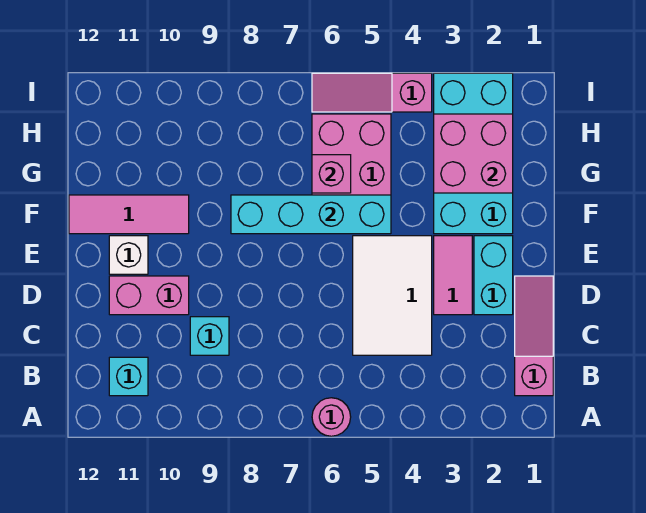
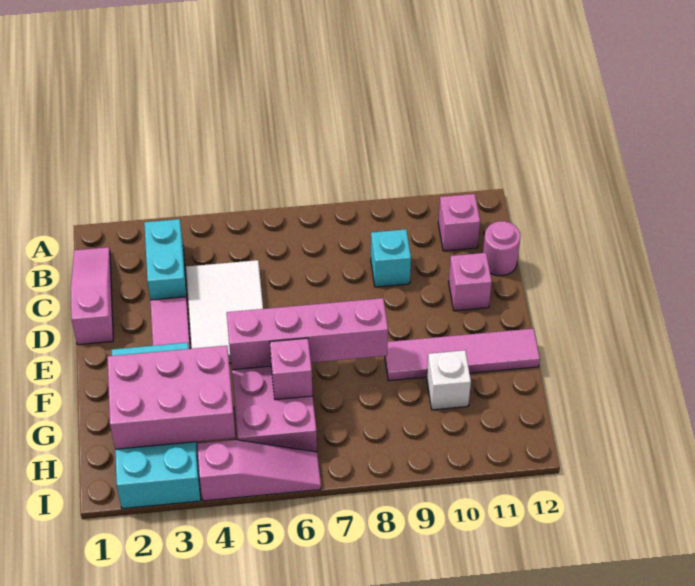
pink 1x1 round brick [312,398,351,436] -> pink 1x1 round brick moved to [483,221,520,276]
pink 1x3 slope [515,276,553,396] -> pink 1x3 slope turned to [71,247,113,345]
cyan 1x1 brick [109,357,148,396] -> pink 1x1 brick [438,194,480,251]
cyan 1x2 brick [474,236,513,315] -> cyan 1x2 brick moved to [144,219,187,300]
pink 1x2 brick [109,276,189,315] -> pink 1x1 brick [449,253,492,311]
white 1x1 brick [109,236,148,274] -> white 1x1 brick moved to [427,350,471,410]
cyan 1x4 brick [231,195,391,234] -> pink 1x4 brick [227,298,388,370]
pink 1x3 tile [69,195,189,234] -> pink 1x4 tile [385,329,540,381]
pink 2x2 brick [434,114,513,193] -> pink 2x3 brick [107,346,235,449]

